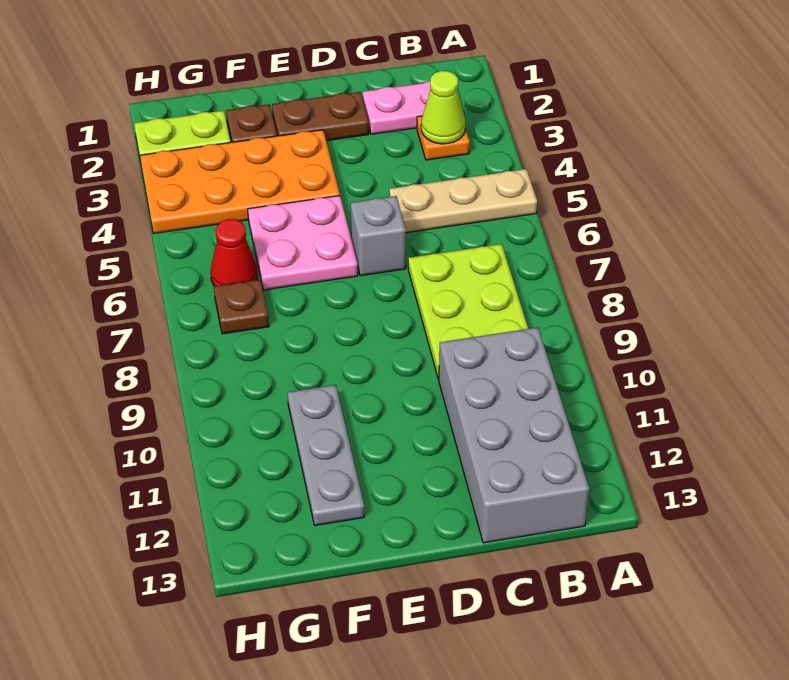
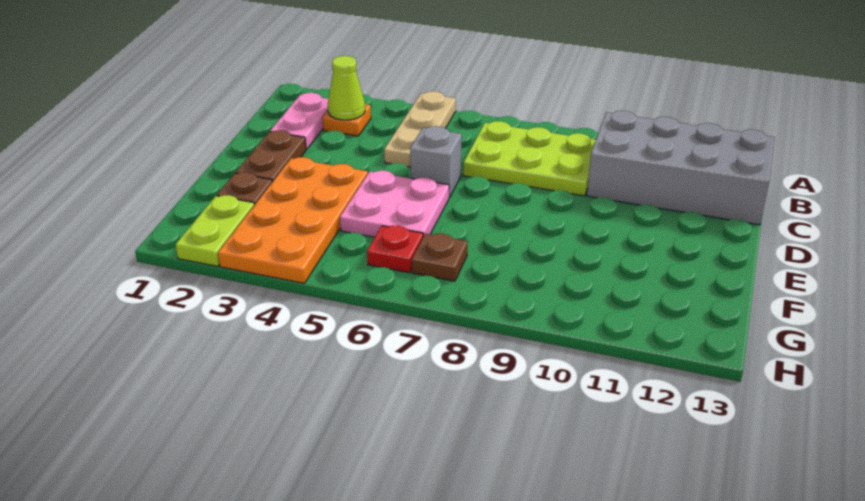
grey 1x3 plate [288,385,364,525] -> none
red 1x1 cone [211,219,257,286] -> red 1x1 plate [367,226,423,273]

